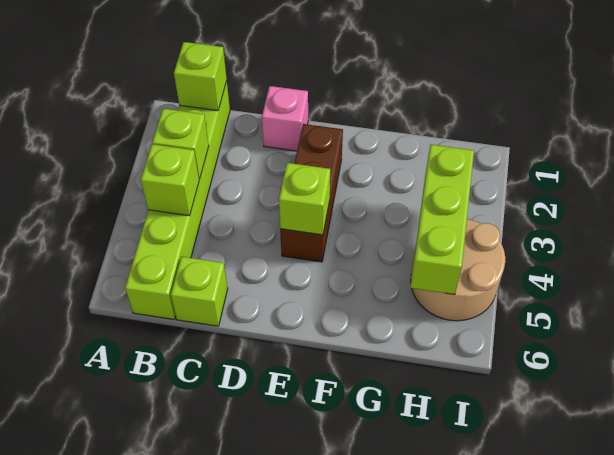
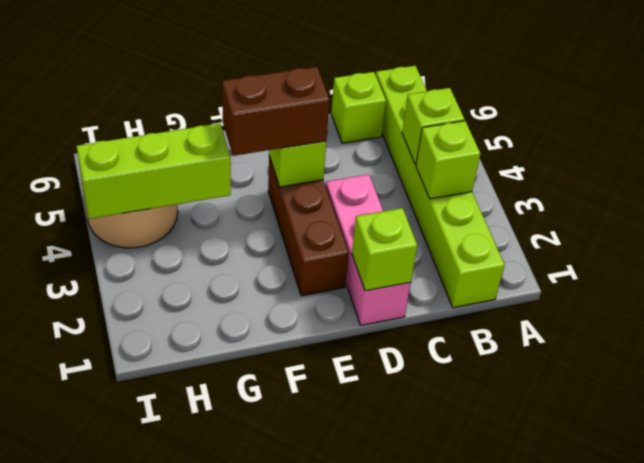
lime 1x1 brick [174,42,227,111] -> lime 1x1 brick moved to [352,208,417,291]
pink 1x1 brick [262,86,308,151] -> pink 1x3 brick [326,174,411,325]
none -> brown 1x2 brick [222,67,330,156]
lime 1x3 brick [410,145,474,295] -> lime 1x3 brick turned to [77,123,231,219]

